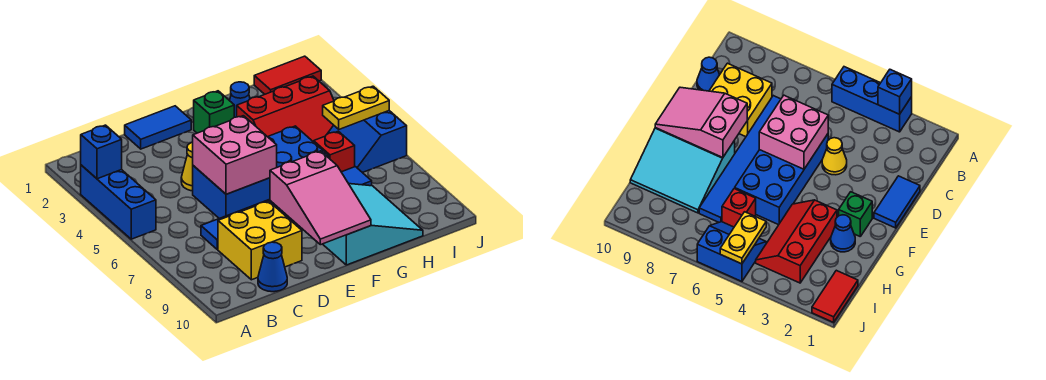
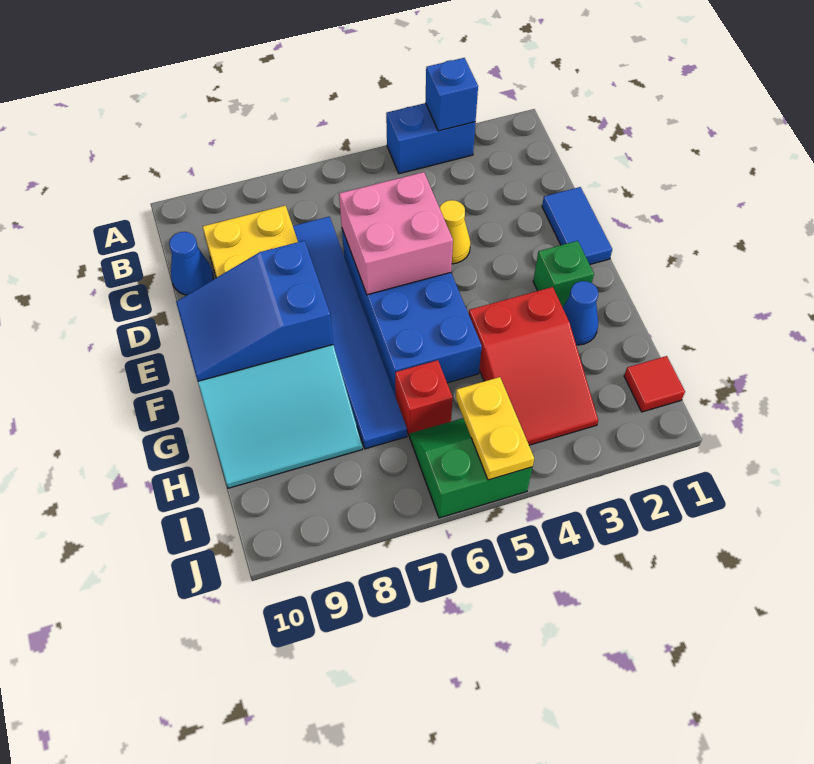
blue 1x3 brick [81,165,156,239] -> blue 1x2 brick [386,103,475,174]
pink 2x3 slope [270,151,371,245] -> blue 2x3 slope [176,241,333,381]
red 2x3 slope [237,76,334,142] -> red 2x3 slope turned to [469,287,598,445]
red 1x2 tile [254,56,321,94] -> red 1x1 tile [624,356,685,412]
blue 2x2 slope [327,111,407,173] -> green 2x2 slope [410,418,532,518]

